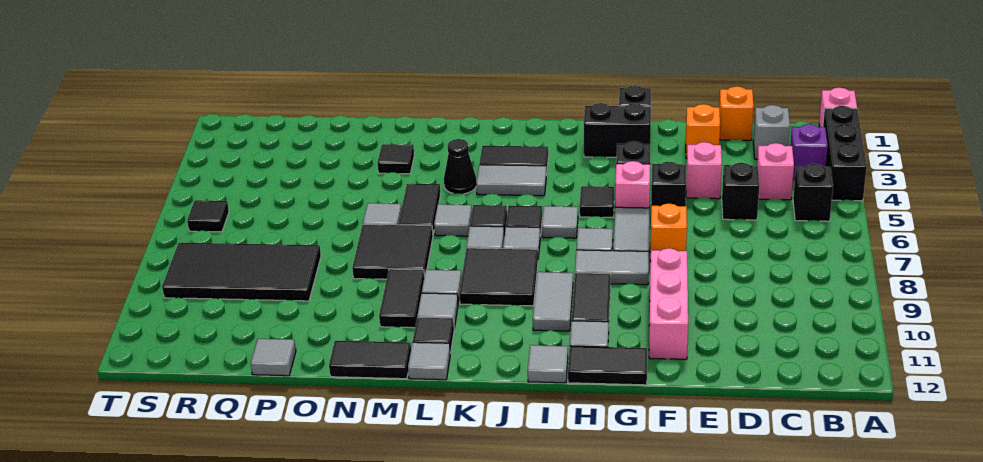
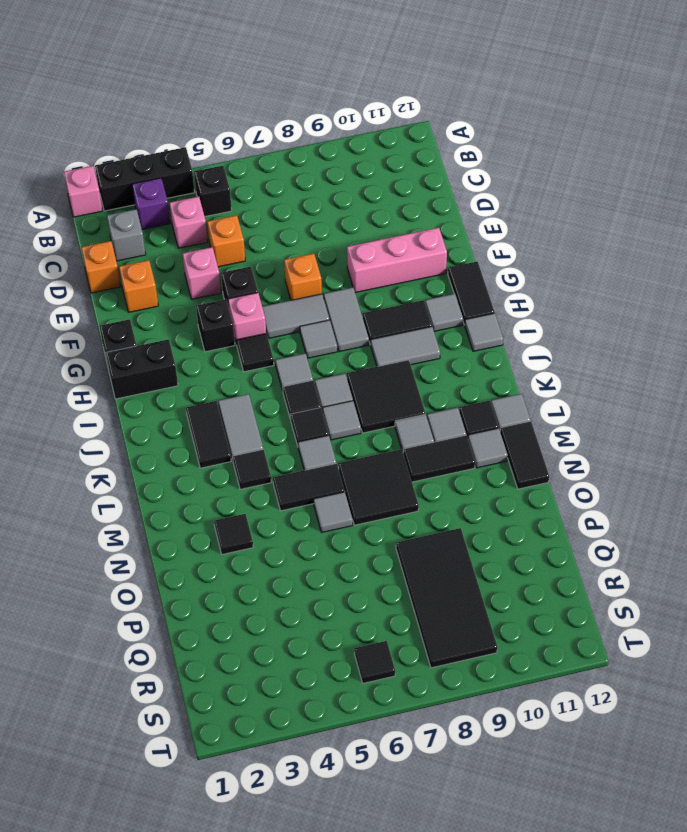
black 1x1 brick [722,163,759,220] -> orange 1x1 brick [207,215,245,267]
black 1x2 brick [584,103,651,157] -> black 1x2 brick turned to [106,339,178,399]
black 1x1 cone [444,139,477,194] -> black 1x1 tile [233,449,271,489]
grey 1x1 tile [251,339,296,376] -> grey 1x1 tile moved to [468,428,508,468]

